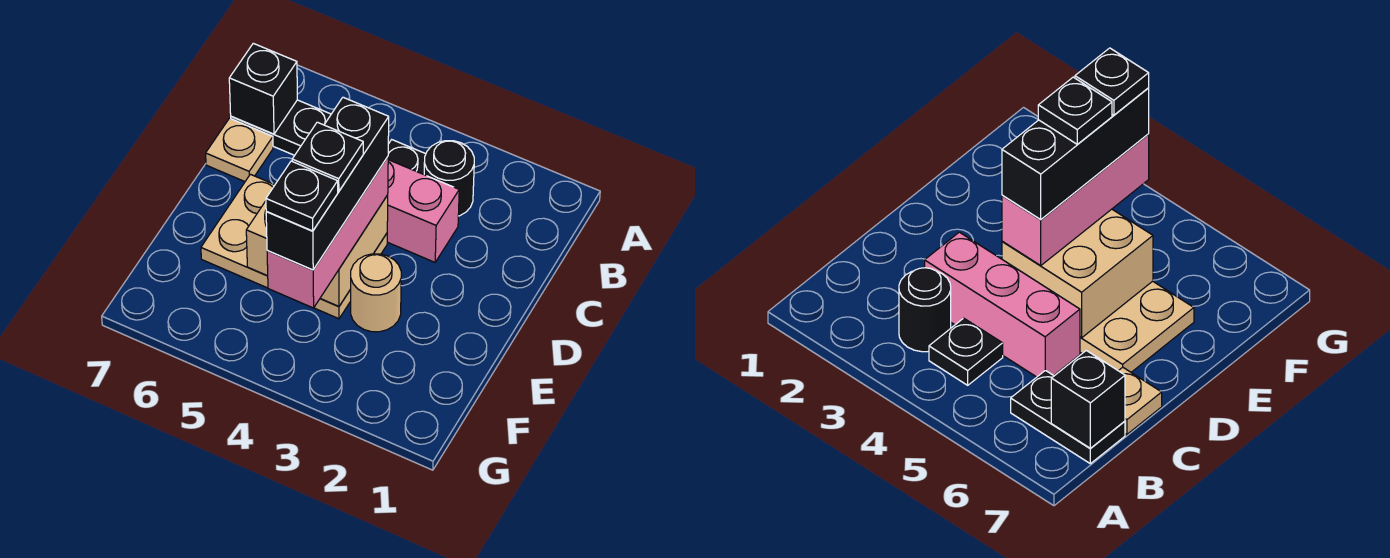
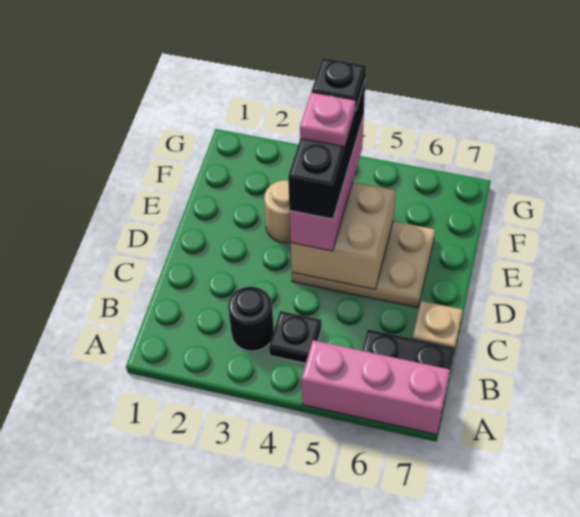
black 1x1 brick [229,43,297,134] -> none
pink 1x3 brick [387,160,459,262] -> pink 1x3 brick moved to [302,340,450,435]
black 1x1 plate [292,122,363,192] -> pink 1x1 plate [300,92,356,147]

